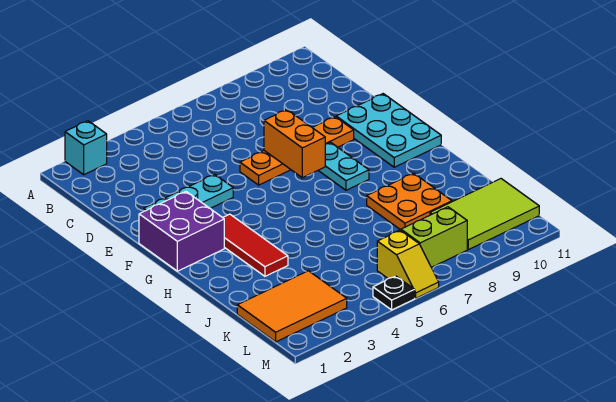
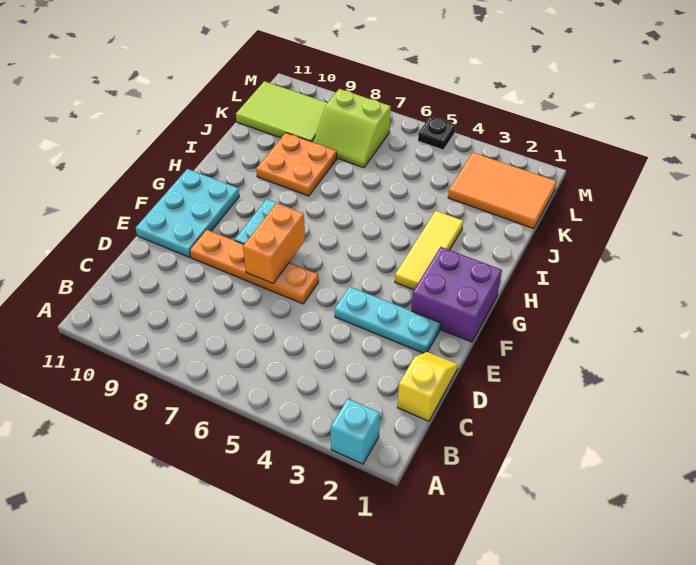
red 1x3 tile [223,214,288,276] -> yellow 1x3 tile [395,211,463,290]
yellow 1x2 slope [377,230,439,298] -> yellow 1x2 slope moved to [397,352,458,421]

